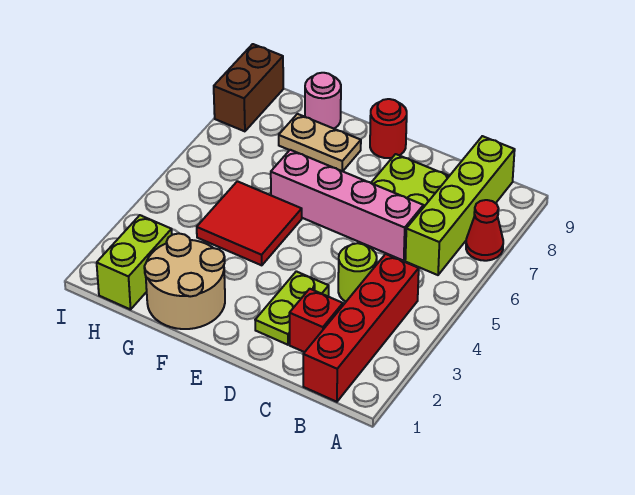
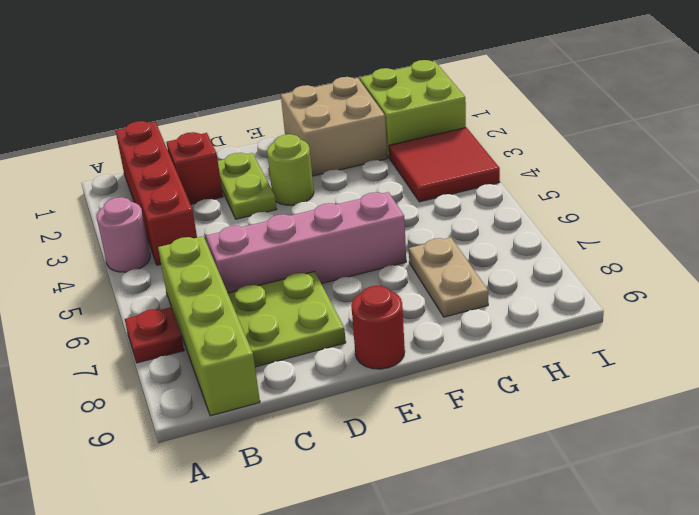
red 1x1 cone [466,200,503,261] -> red 1x1 plate [125,307,184,363]
lime 1x1 round brick [338,243,377,301] -> lime 1x1 round brick moved to [267,134,314,205]
tan 2x2 round brick [144,234,225,329] -> tan 2x2 brick [281,77,387,176]
red 2x2 tile [197,181,302,265] -> red 2x2 tile moved to [389,128,500,202]
tan 1x2 plate [279,114,361,171] -> tan 1x2 plate turned to [409,238,488,317]
pink 1x1 round brick [305,73,341,129] -> pink 1x1 round brick moved to [97,197,150,272]
lime 1x2 brick [97,215,172,310] -> lime 2x2 brick [360,60,466,158]
brown 1x2 brick [214,44,283,131] -> none

